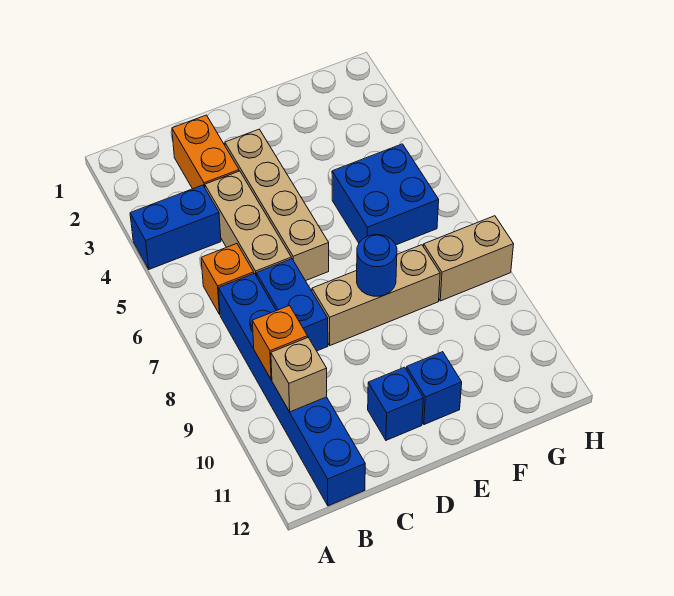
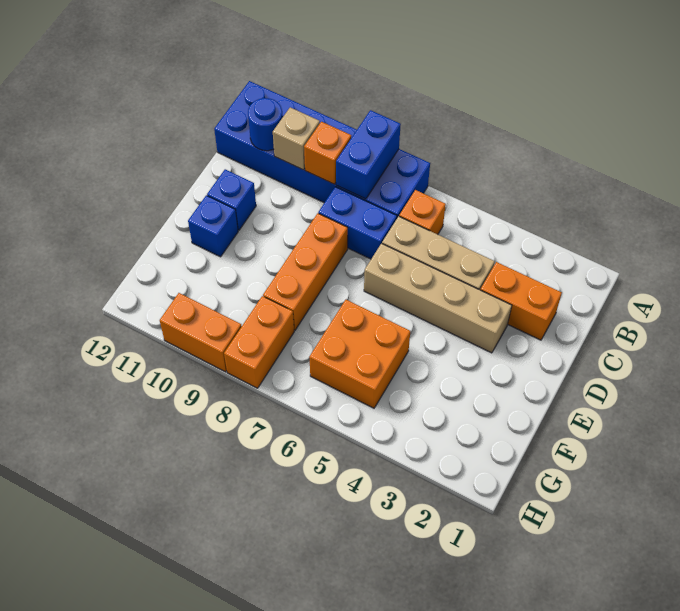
blue 1x2 brick [130,185,221,269] -> blue 1x2 brick moved to [336,110,401,199]
blue 1x6 brick [218,274,365,506] -> blue 2x6 brick [214,81,430,218]
tan 1x3 brick [312,245,440,345] -> orange 1x3 brick [263,213,348,330]
blue 1x1 round brick [357,235,397,296] -> blue 1x1 round brick moved to [248,98,283,151]
blue 2x2 brick [332,144,439,245] -> orange 2x2 brick [309,300,410,408]
tan 1x2 brick [424,216,514,301] -> orange 1x2 brick [224,296,294,388]
none -> orange 1x2 brick [160,293,242,372]

